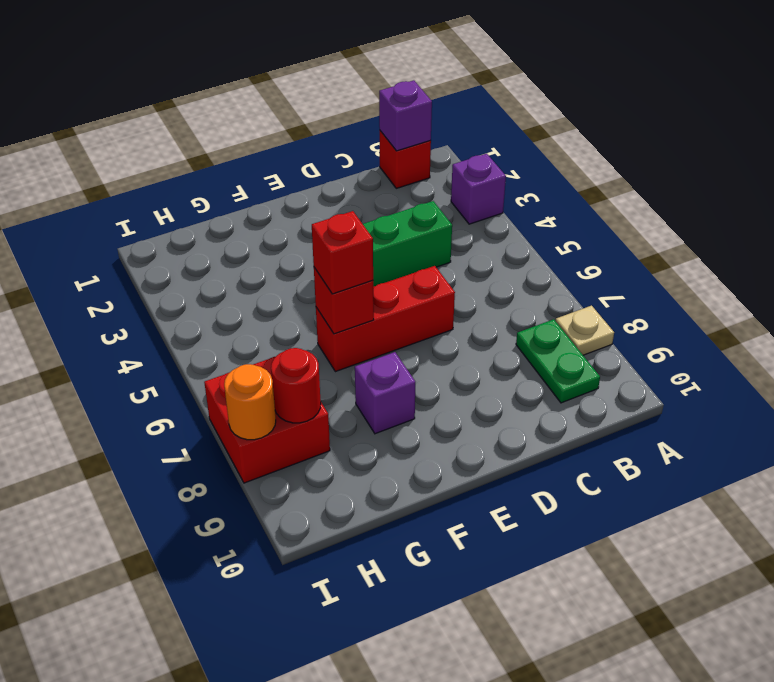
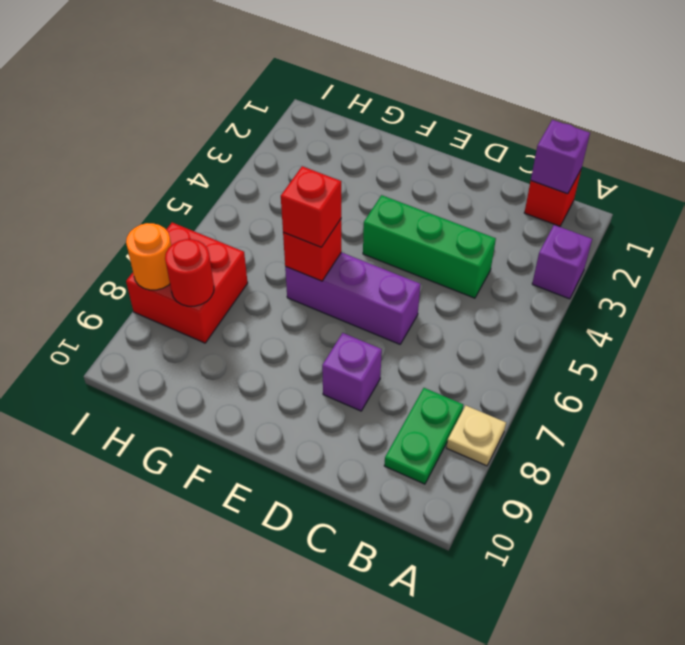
red 1x3 brick [316,266,455,372] -> purple 1x3 brick [285,252,420,344]
purple 1x1 brick [355,352,415,434] -> purple 1x1 brick moved to [322,333,382,411]

